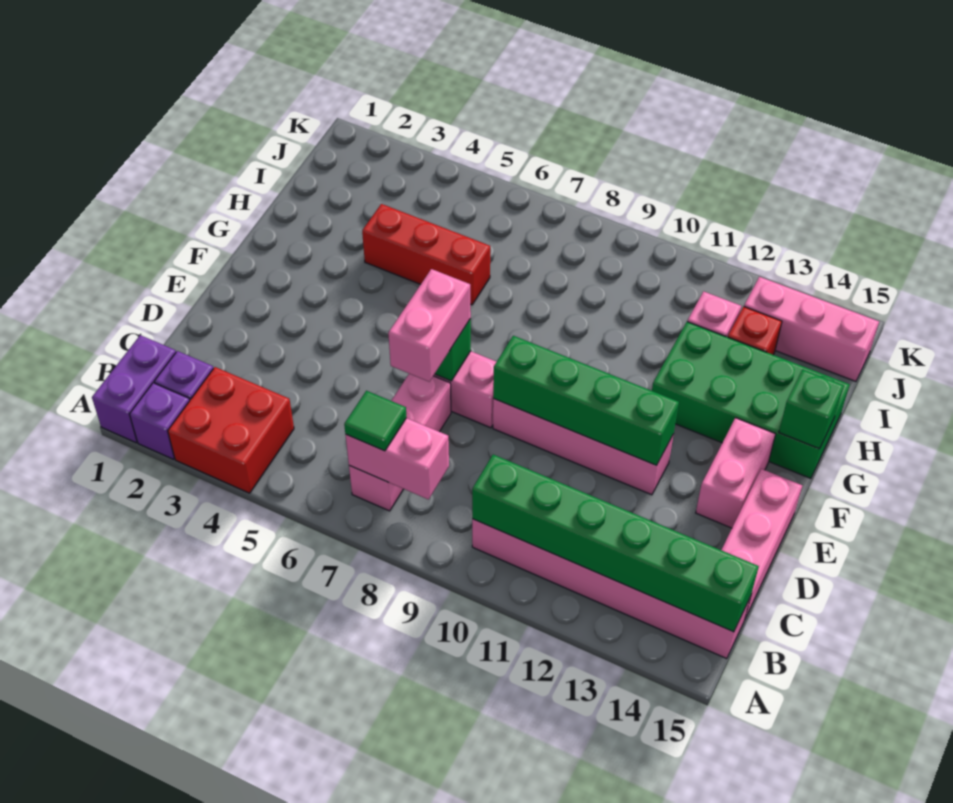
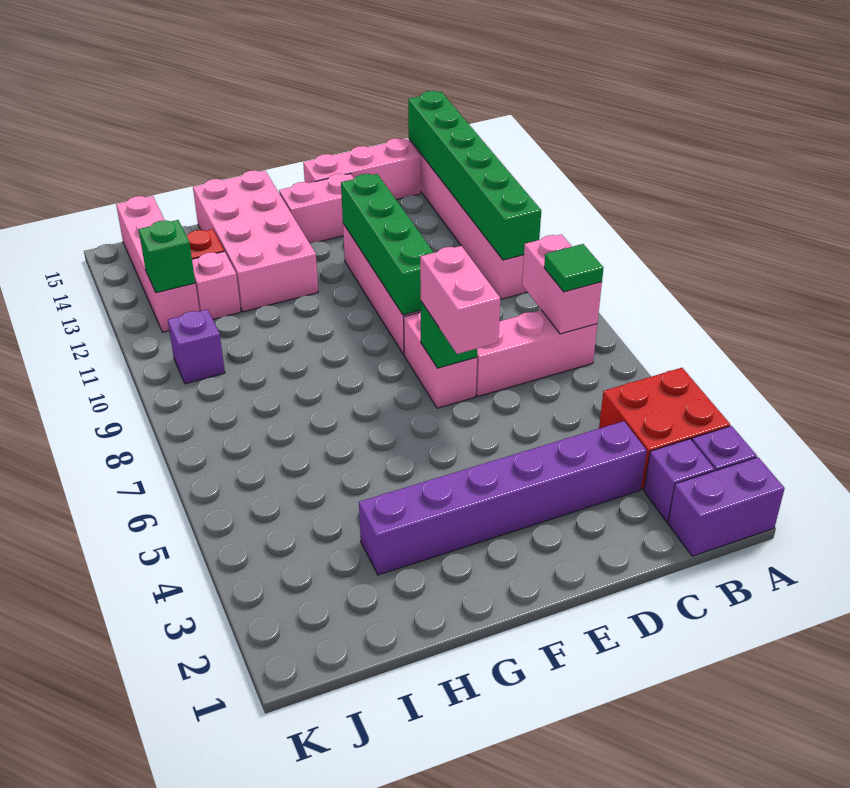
none -> purple 1x6 brick [359,421,647,575]
pink 1x2 brick [388,269,471,382] -> pink 1x2 brick turned to [420,246,500,354]
green 2x4 brick [652,322,850,478] -> pink 2x4 brick [193,170,318,312]
green 1x1 brick [779,369,844,449] -> green 1x1 brick moved to [139,220,195,293]
red 1x3 brick [362,204,490,305] -> none
none -> purple 1x1 brick [168,309,225,384]
pink 1x3 brick [744,277,879,381] -> pink 1x4 brick [116,196,199,332]

